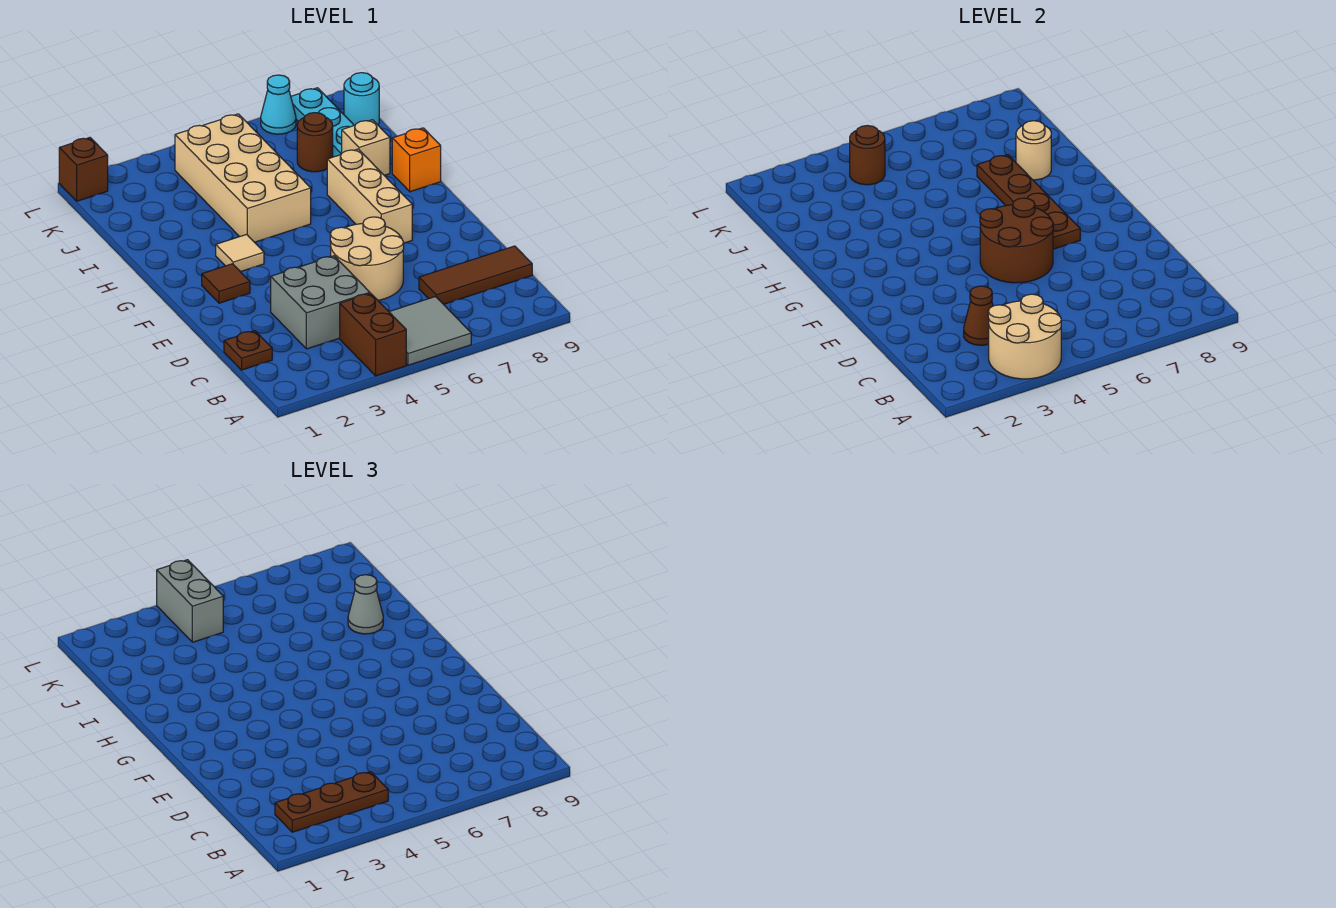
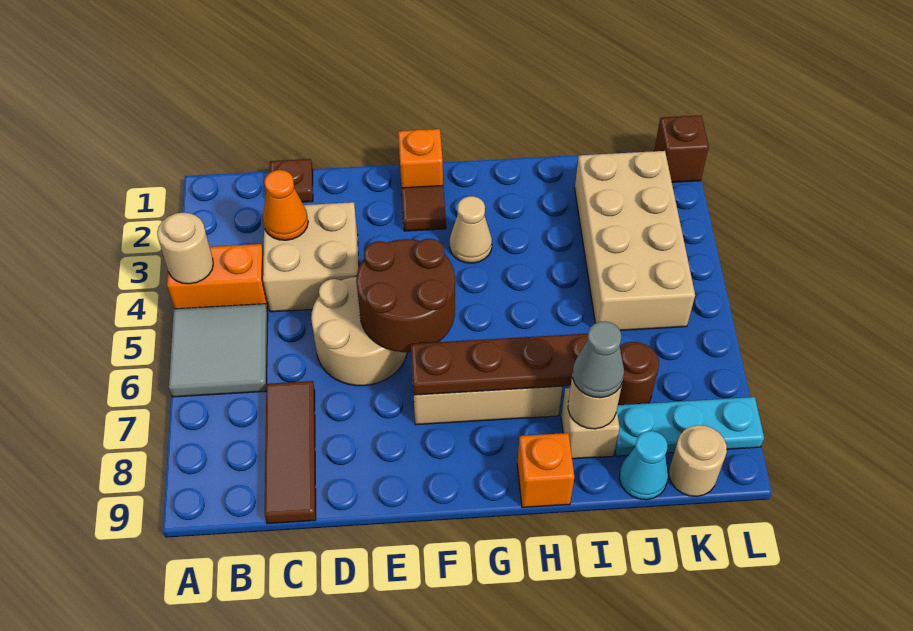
tan 2x2 round brick [988,294,1061,379] -> tan 1x1 round brick [157,213,213,284]
brown 1x2 brick [340,293,406,376] -> orange 1x2 brick [167,244,268,312]
brown 1x3 plate [275,772,388,832] -> none
grey 2x2 brick [271,256,370,349] -> tan 2x2 brick [263,202,359,312]
brown 1x1 cone [964,286,993,345] -> orange 1x1 cone [263,170,308,240]
none -> orange 1x1 brick [398,129,443,188]
tan 1x1 tile [216,234,264,272] -> tan 1x1 cone [450,196,492,263]
tan 2x4 brick [175,114,311,242] -> tan 2x4 brick turned to [575,151,695,330]
brown 1x1 round brick [850,125,885,185] -> none
grey 1x2 brick [157,560,223,642] -> none
cyan 1x1 round brick [344,73,379,125] -> tan 1x1 round brick [669,425,727,496]
cyan 1x1 cone [261,75,296,134] -> cyan 1x1 cone moved to [619,431,668,500]

